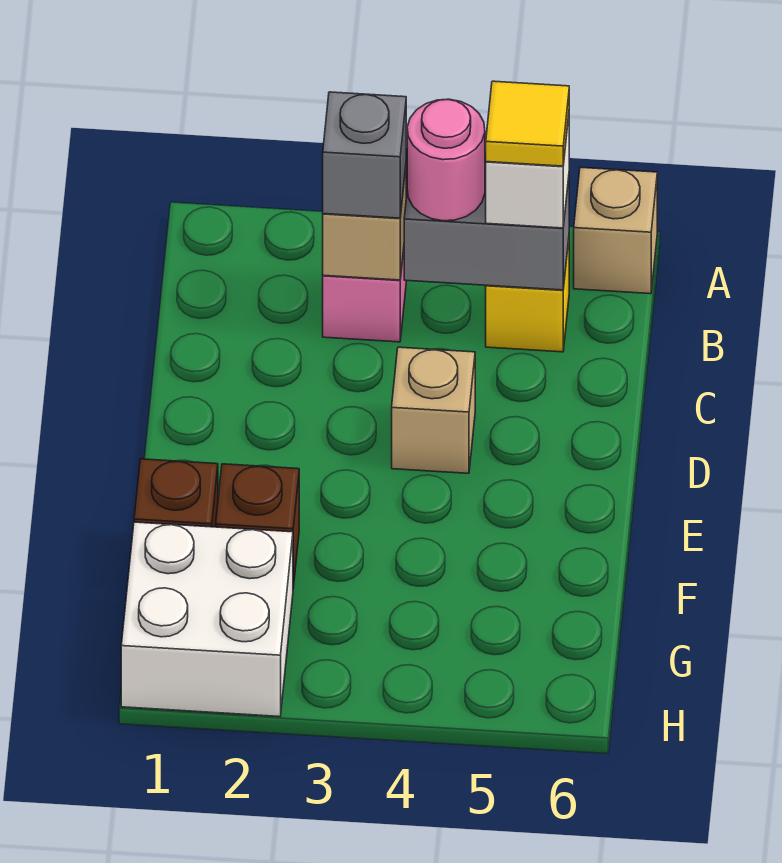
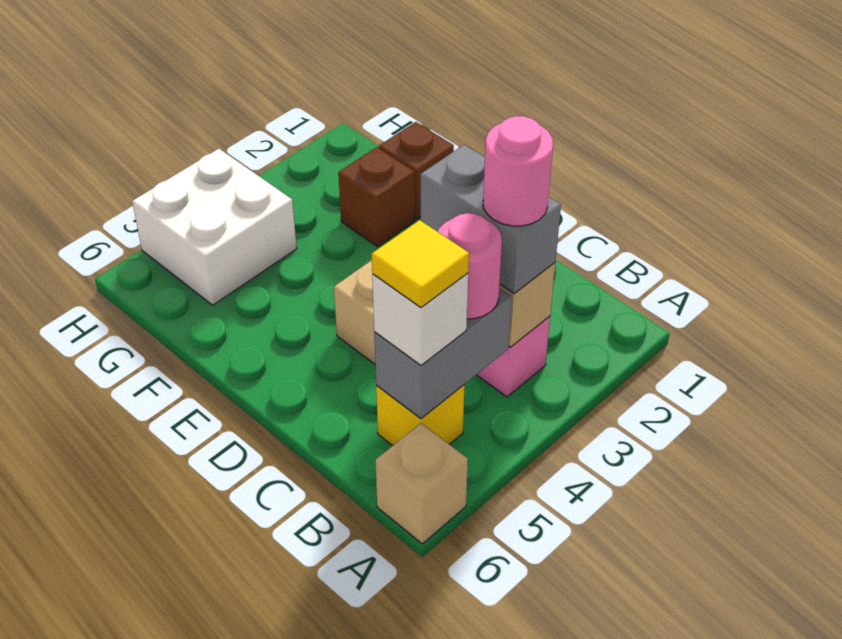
grey 1x1 brick [323,92,406,218] -> grey 1x2 brick [421,145,561,294]
none -> pink 1x1 round brick [483,116,553,226]
white 2x2 brick [121,522,293,717] -> white 2x2 brick moved to [132,149,297,305]

